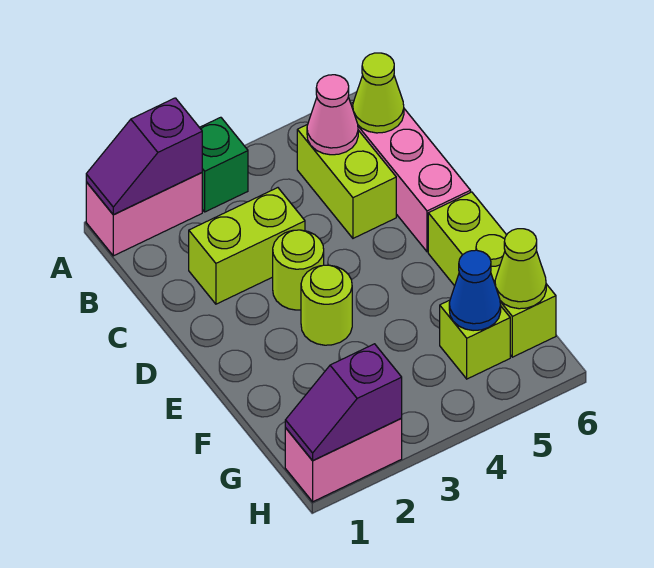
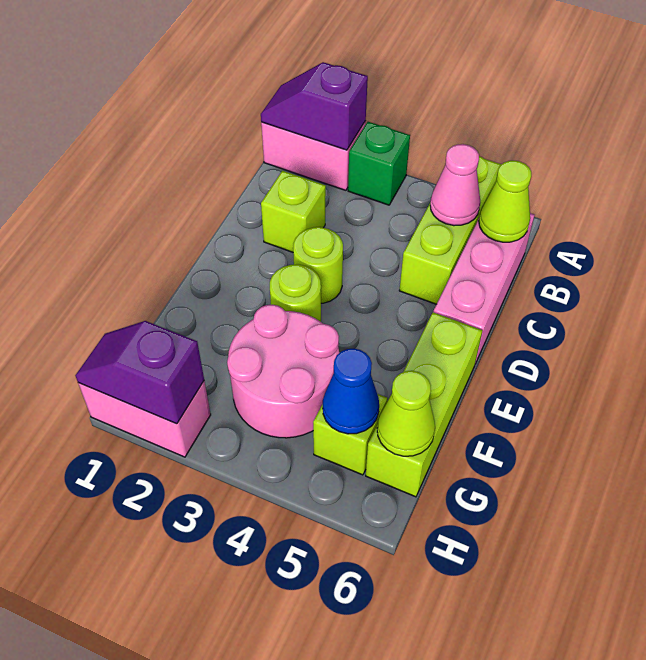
lime 1x2 brick [297,125,396,238] -> lime 1x3 brick [399,156,502,304]
lime 1x2 brick [189,188,305,304] -> lime 1x1 brick [261,171,326,252]
none -> pink 2x2 round brick [227,305,339,438]

